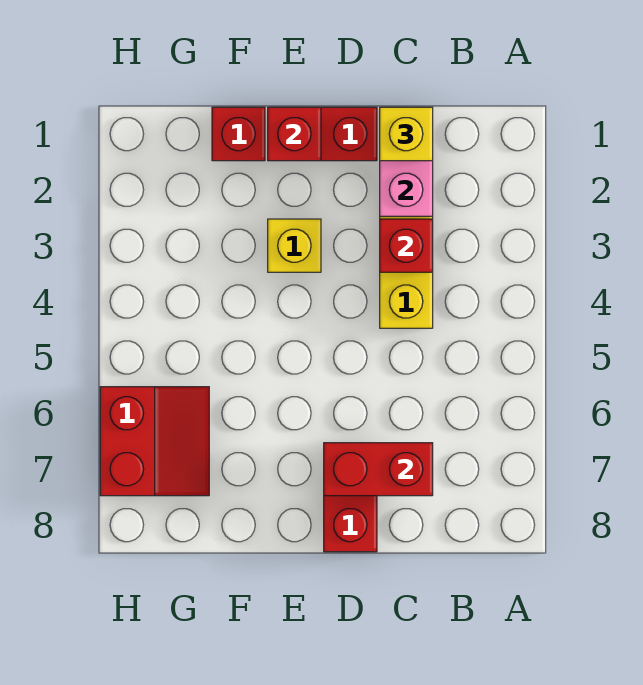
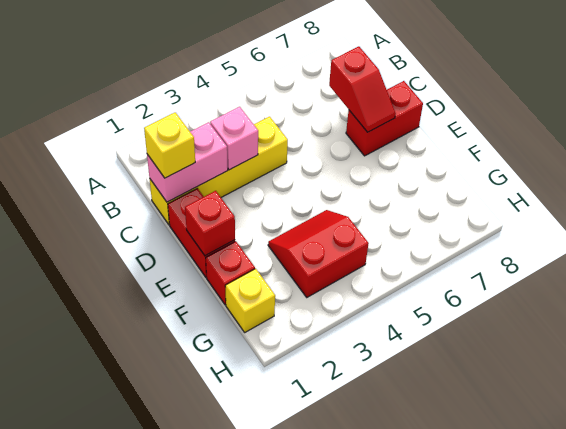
red 1x1 brick [380,219,433,272] -> pink 1x1 brick [210,107,258,170]
red 1x2 brick [324,443,433,496] -> red 1x2 slope [329,46,396,132]
yellow 1x1 brick [268,219,321,272] -> yellow 1x1 brick moved to [225,269,275,332]
red 2x2 slope [100,387,209,496] -> red 2x2 slope moved to [268,210,369,297]

